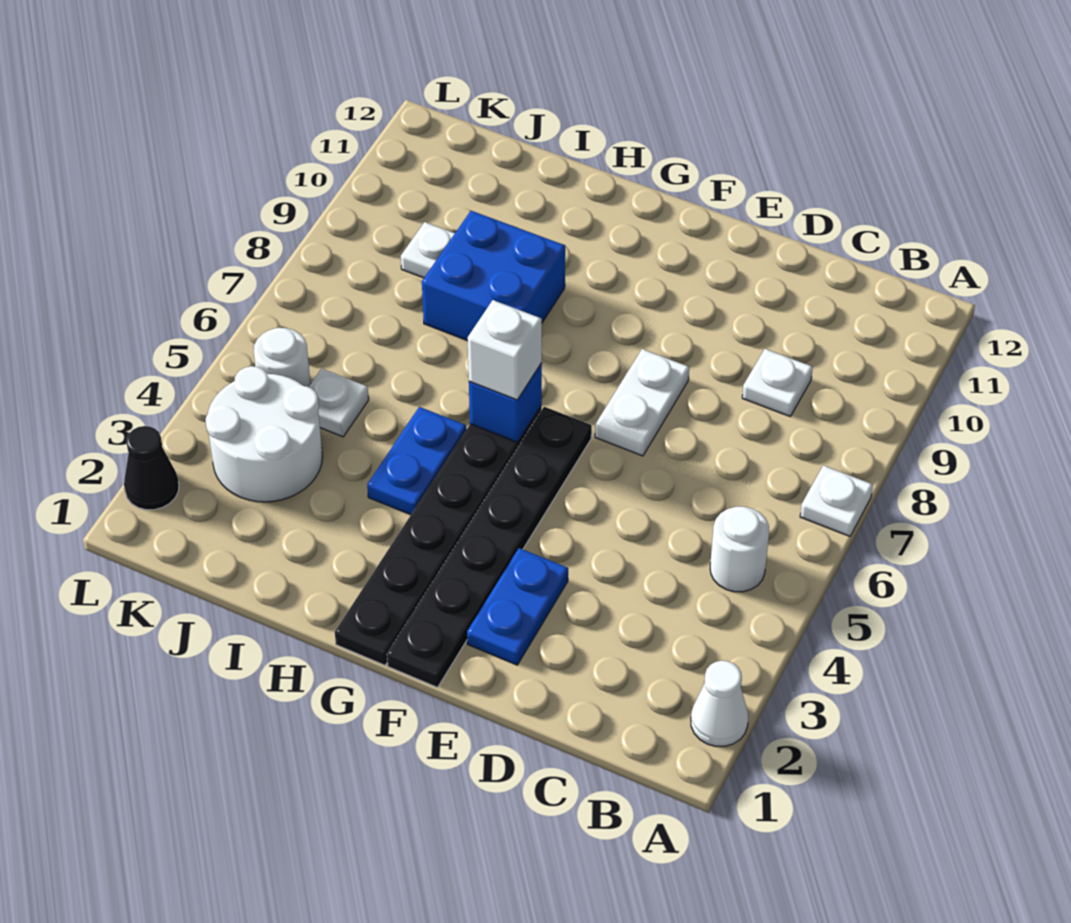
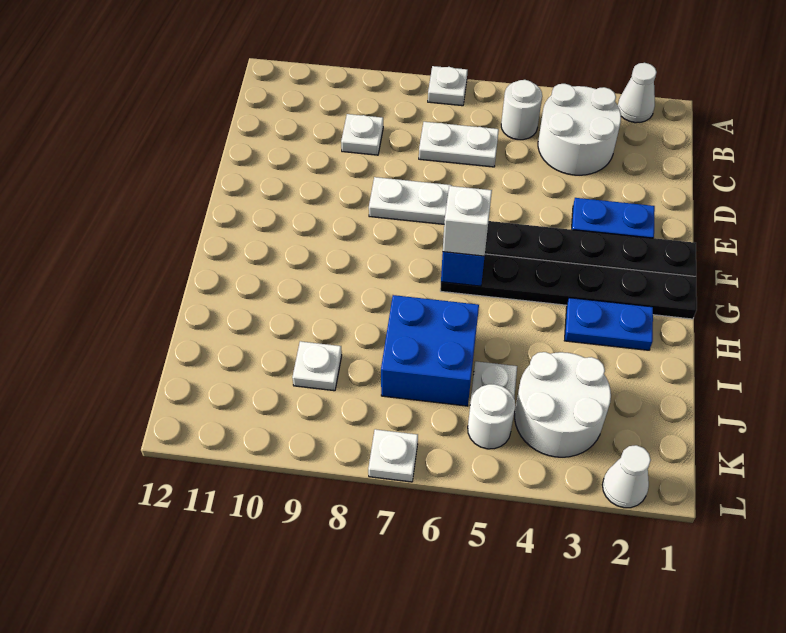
none -> white 2x2 round brick [538,84,621,175]
none -> white 1x2 plate [419,122,499,167]
blue 1x2 plate [367,407,467,515] -> blue 1x2 plate moved to [564,298,653,350]
blue 2x2 brick [422,211,565,341] -> blue 2x2 brick moved to [381,295,479,406]
black 1x1 cone [124,426,179,510] -> white 1x1 cone [602,445,651,508]
none -> white 1x1 plate [368,429,418,482]

